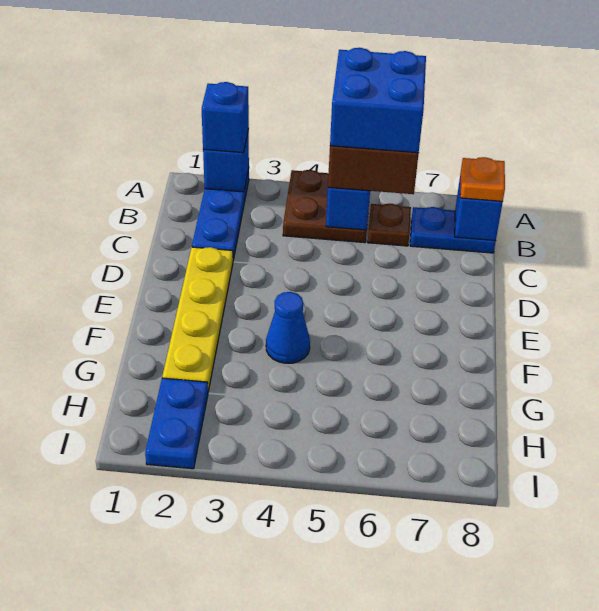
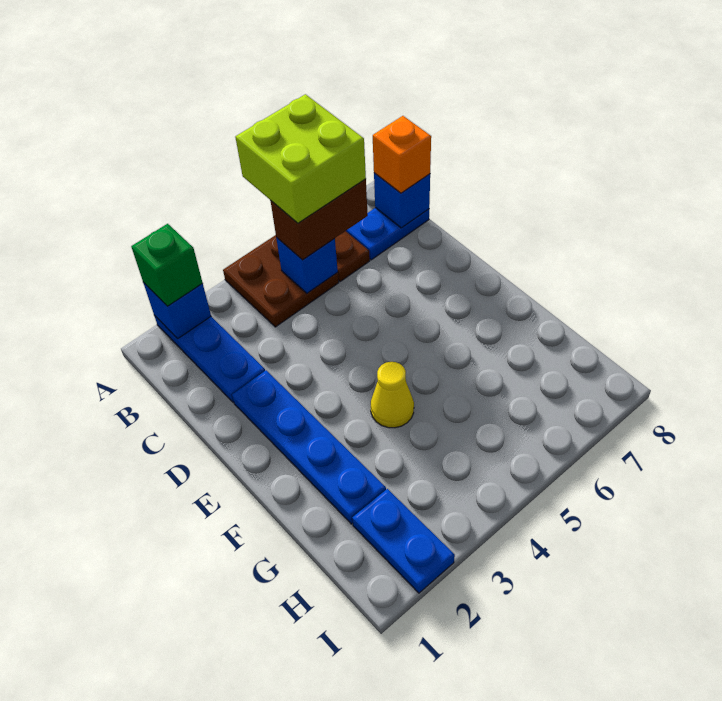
blue 1x1 brick [202,82,249,153] -> green 1x1 brick [131,224,203,306]
blue 2x2 brick [330,48,426,153] -> lime 2x2 brick [235,94,366,223]
orange 1x1 plate [460,157,505,202] -> orange 1x1 brick [373,116,431,193]
yellow 1x4 plate [162,247,233,391] -> blue 1x4 plate [232,370,386,524]
blue 1x1 cone [266,292,310,363] -> yellow 1x1 cone [370,362,414,428]

